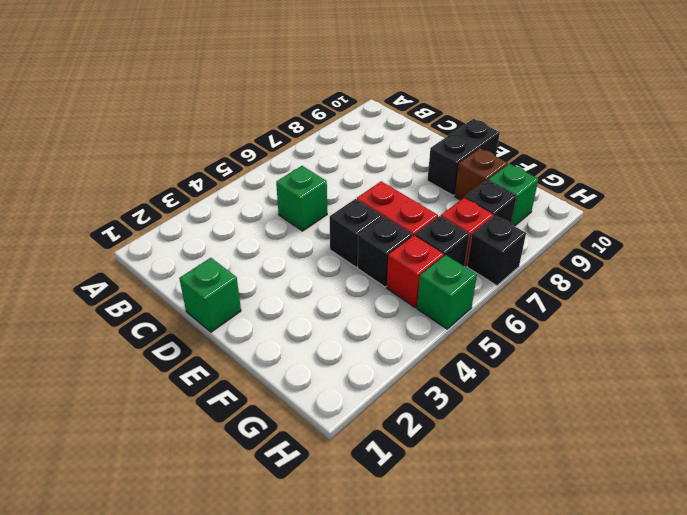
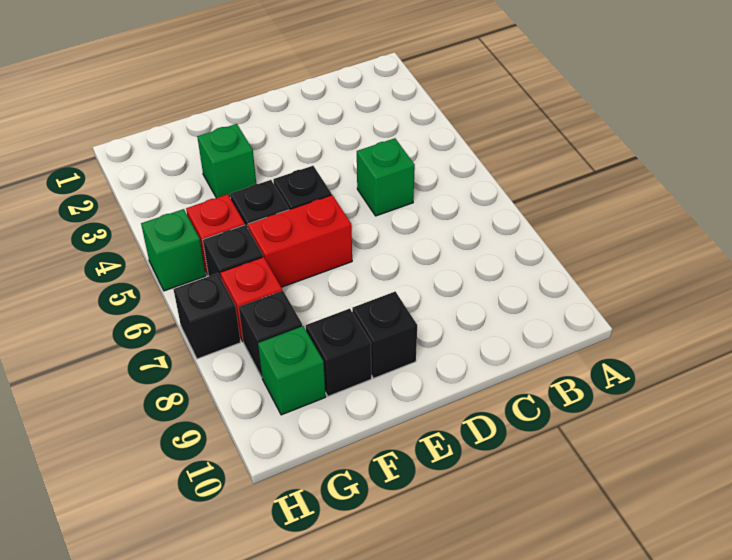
green 1x1 brick [179,258,241,332] -> green 1x1 brick moved to [197,124,256,198]
black 1x2 brick [427,119,500,195] -> black 1x1 brick [352,292,417,378]
brown 1x1 brick [455,148,508,200] -> black 1x1 brick [306,309,371,396]

